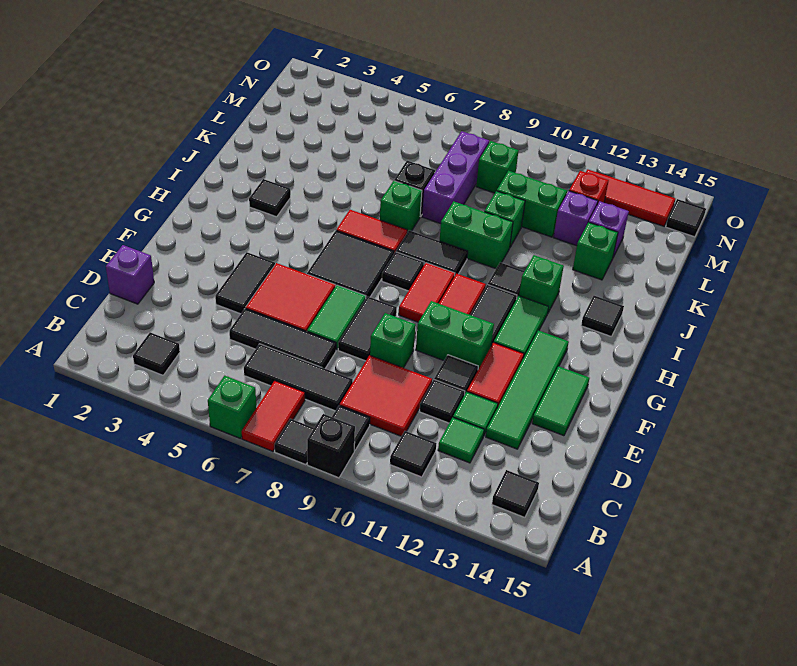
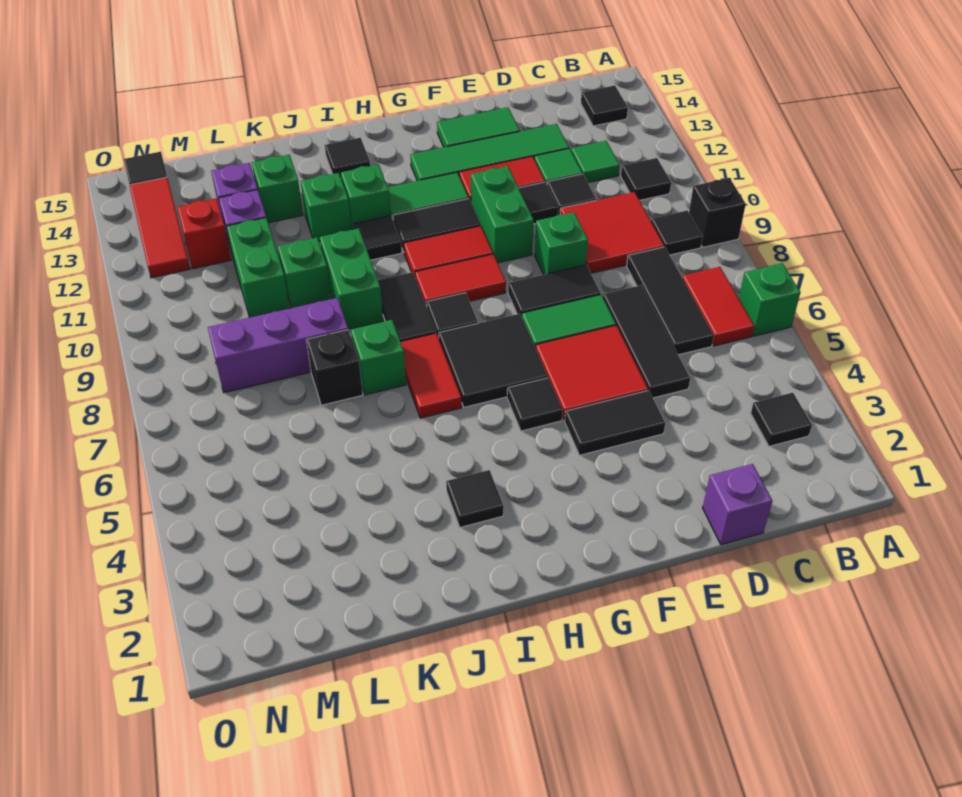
red 1x2 tile [242,381,305,451] -> red 1x2 tile turned to [683,267,754,346]
black 1x1 tile [274,419,314,465] -> black 1x1 tile moved to [507,378,563,431]
green 1x1 brick [476,141,519,193] -> green 1x1 brick moved to [301,173,351,241]

